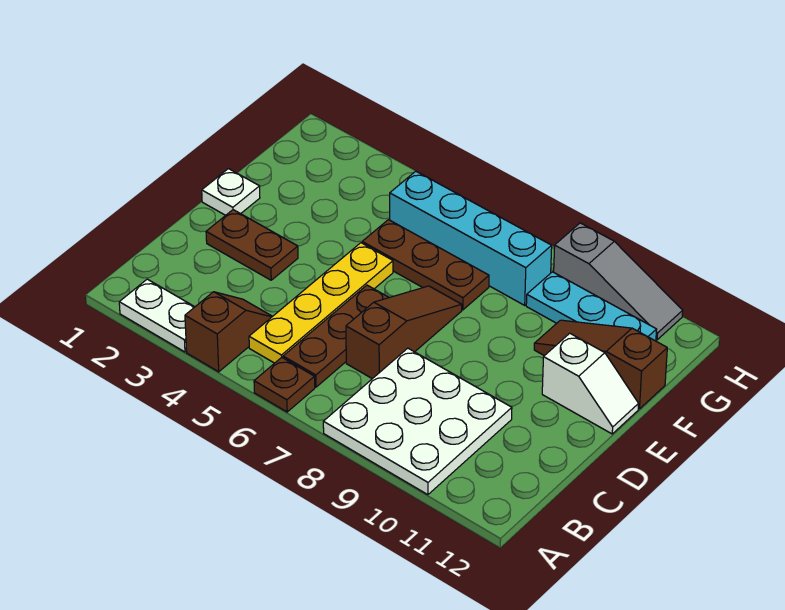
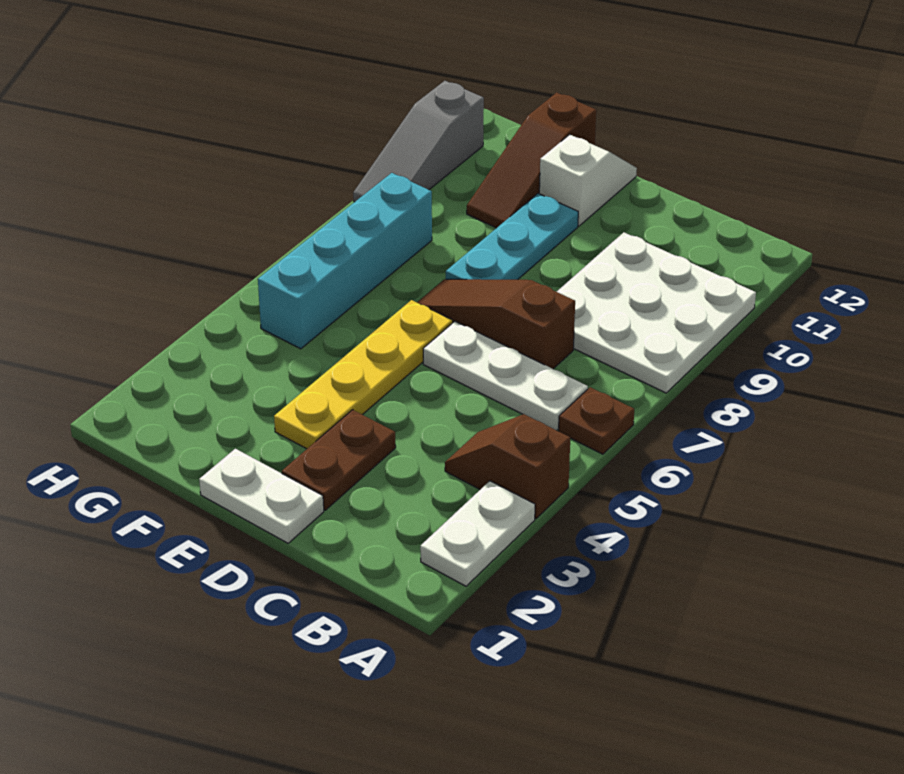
yellow 1x4 plate [249,243,393,363] -> yellow 1x4 plate turned to [274,300,453,449]
brown 1x3 plate [283,285,389,387] -> white 1x3 plate [423,321,588,430]
white 1x1 plate [202,169,260,215] -> white 1x2 plate [199,449,324,543]
brown 1x3 plate [362,220,489,310] -> none
cyan 1x3 plate [526,272,657,341] -> cyan 1x3 plate moved to [446,193,578,280]
grey 1x3 slope [554,223,683,340] -> grey 1x3 slope turned to [353,81,484,202]

